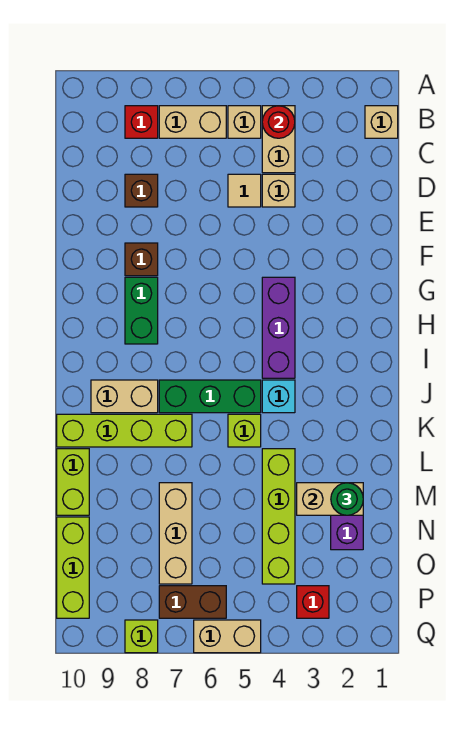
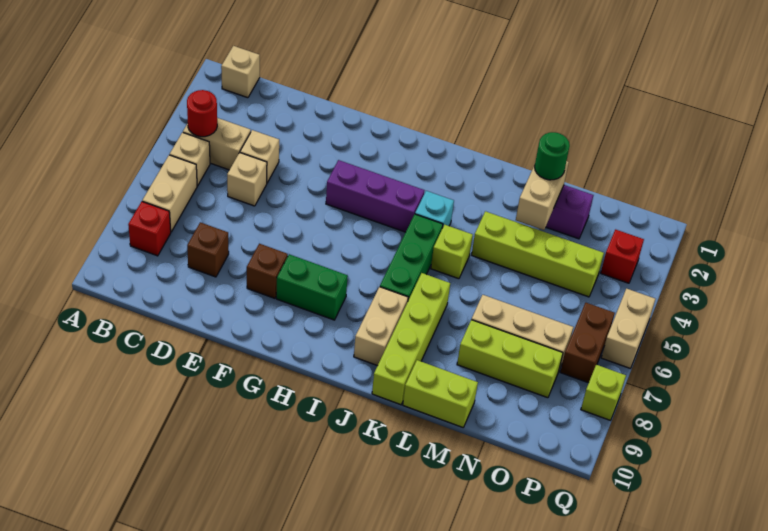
tan 1x1 tile [228,174,261,207] -> tan 1x1 brick [227,153,267,206]
lime 1x3 brick [57,517,89,618] -> lime 1x3 brick moved to [457,320,563,398]

